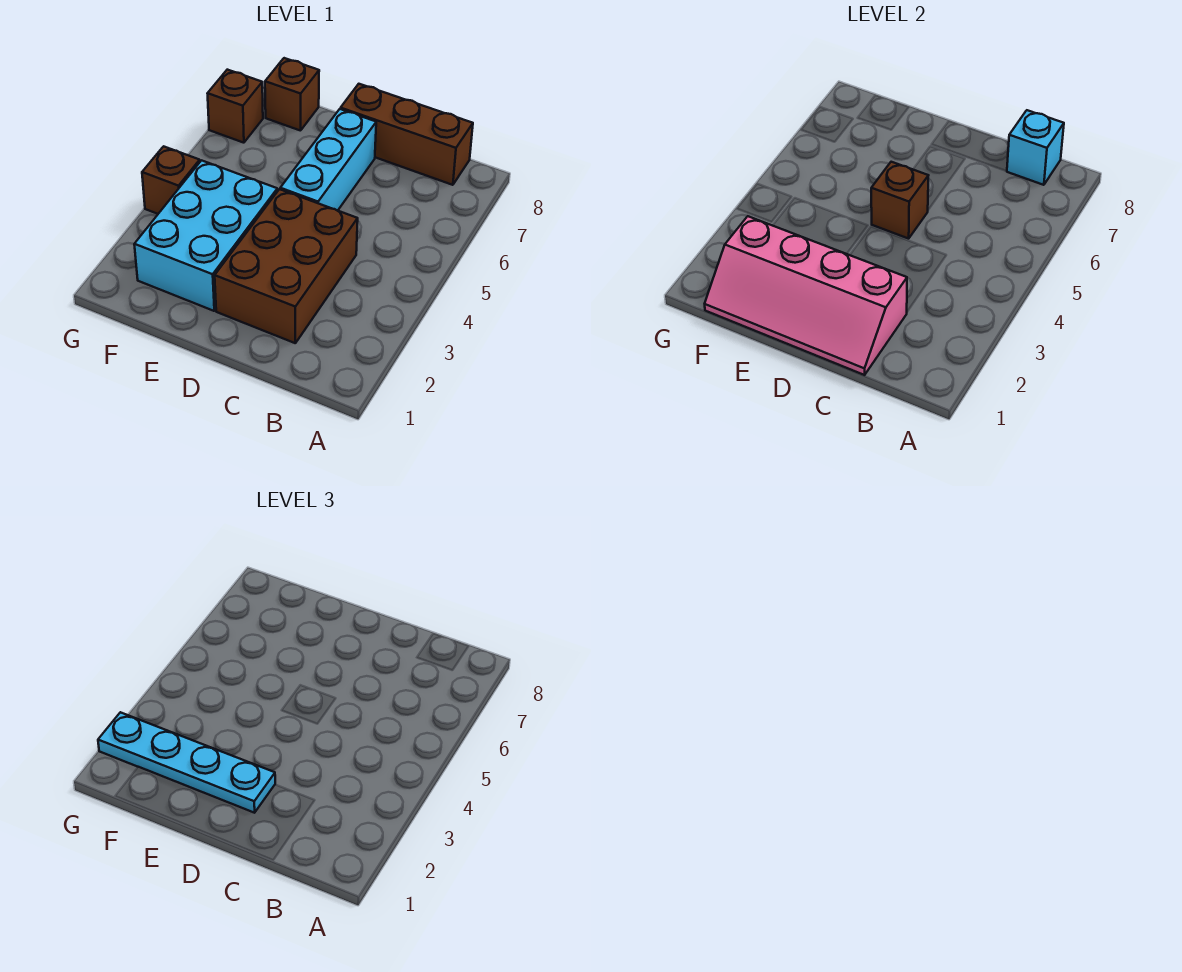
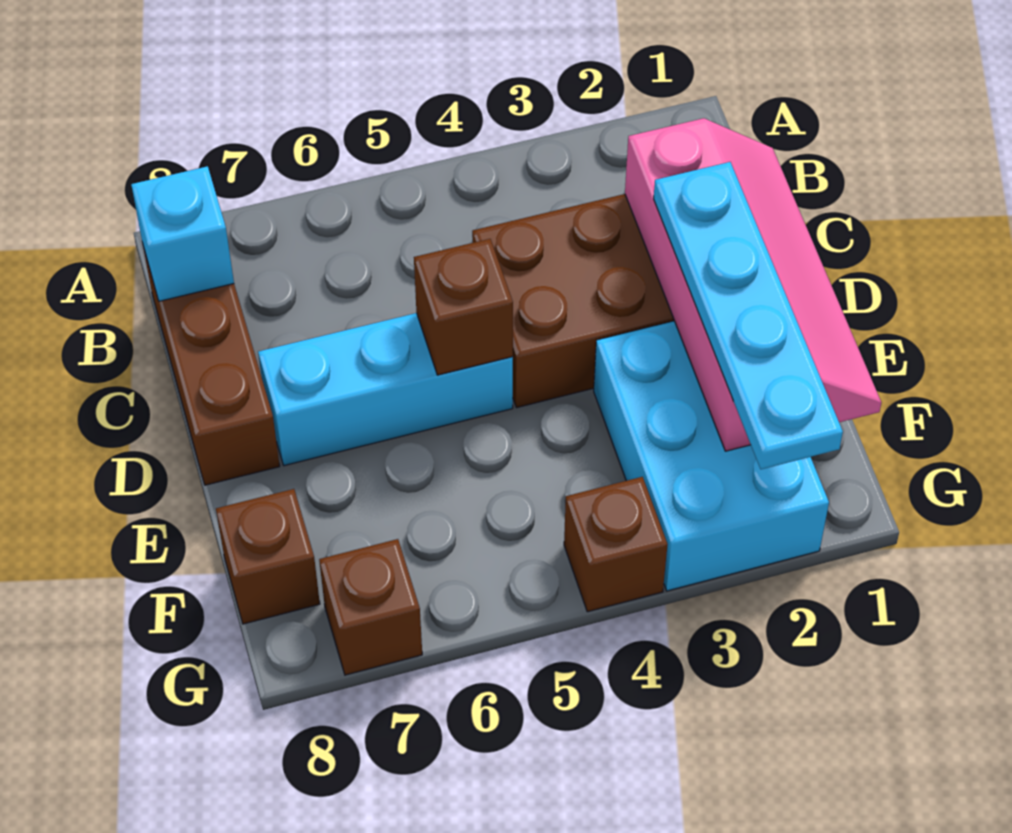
cyan 2x3 brick [134,160,277,311] -> cyan 2x3 brick turned to [594,321,829,591]

